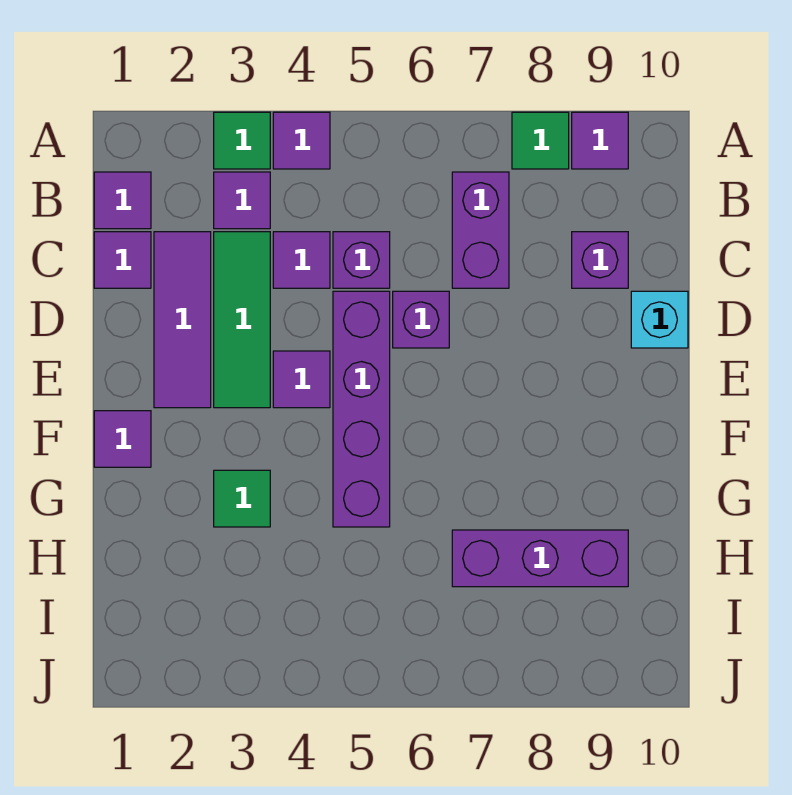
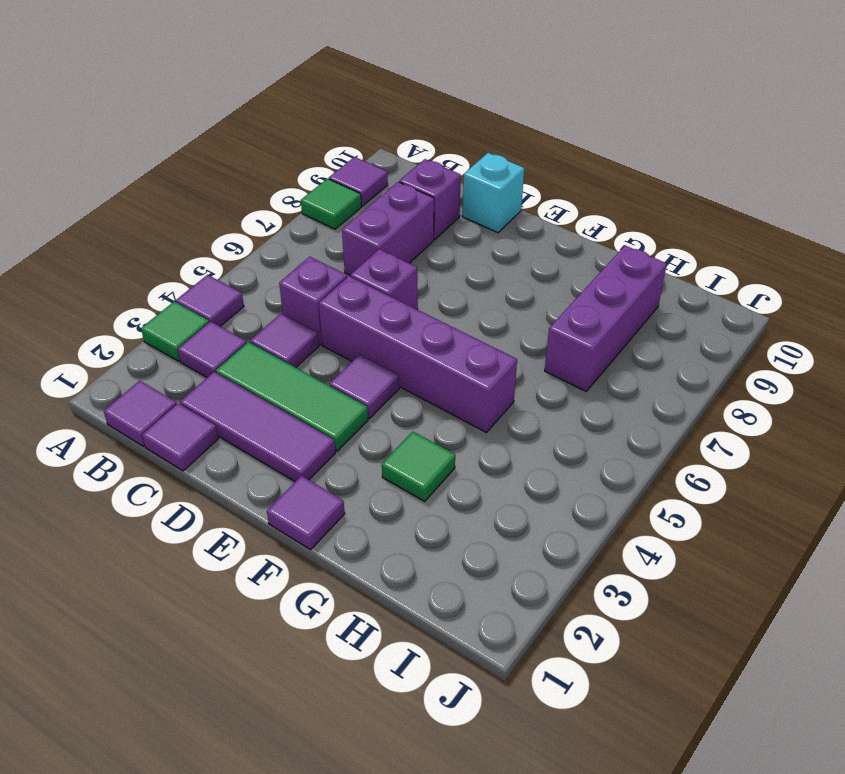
purple 1x2 brick [452,172,509,288] -> purple 1x2 brick turned to [342,182,434,275]

